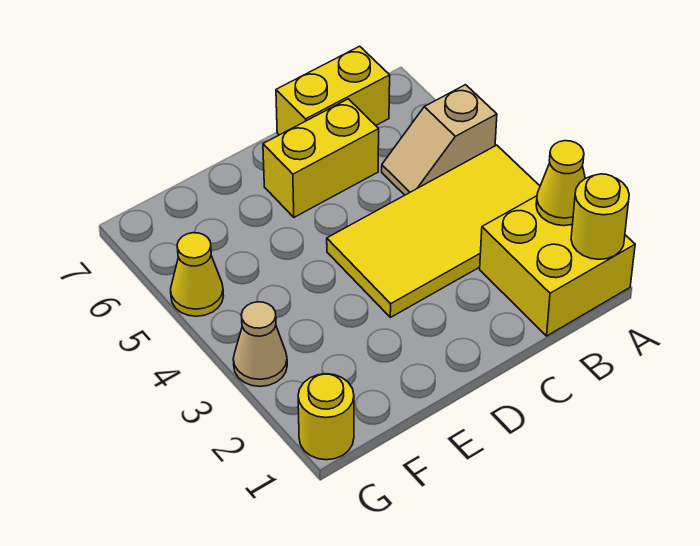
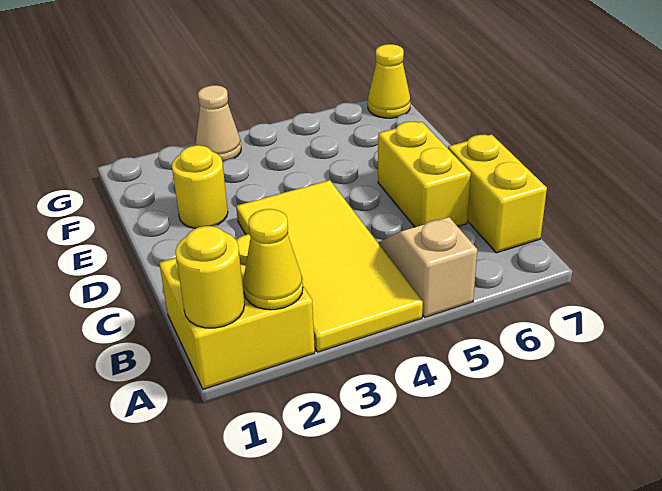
yellow 1x1 round brick [298,374,354,460] -> yellow 1x1 round brick moved to [172,145,228,229]
yellow 1x1 cone [171,233,223,316] -> yellow 1x1 cone moved to [368,44,410,118]

